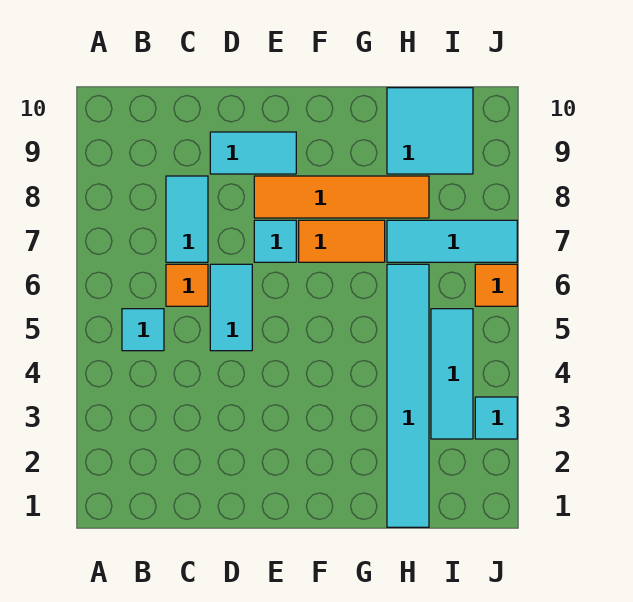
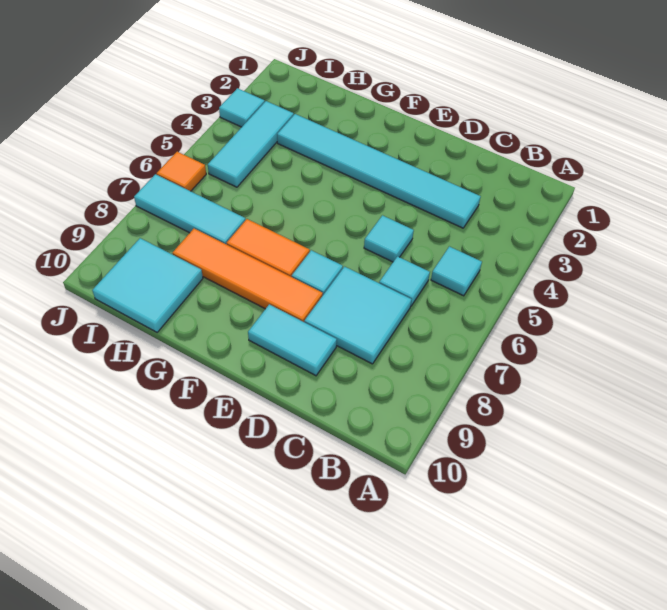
orange 1x1 tile [166,264,208,306] -> cyan 1x1 tile [379,256,430,306]
cyan 1x2 tile [166,176,208,262] -> cyan 2x2 tile [304,267,411,364]
cyan 1x2 tile [210,264,252,351] -> cyan 1x1 tile [364,215,414,262]
cyan 1x6 tile [387,264,429,527] -> cyan 1x6 tile turned to [277,114,481,228]

